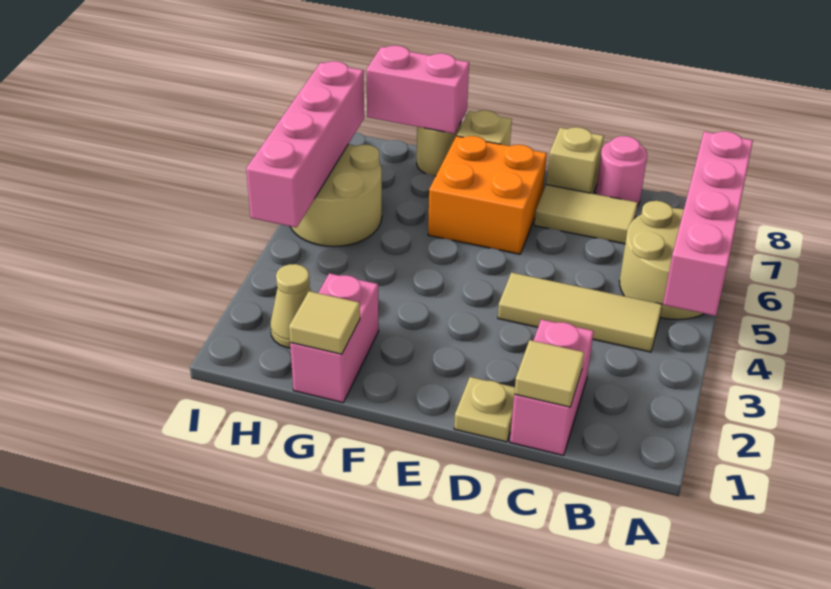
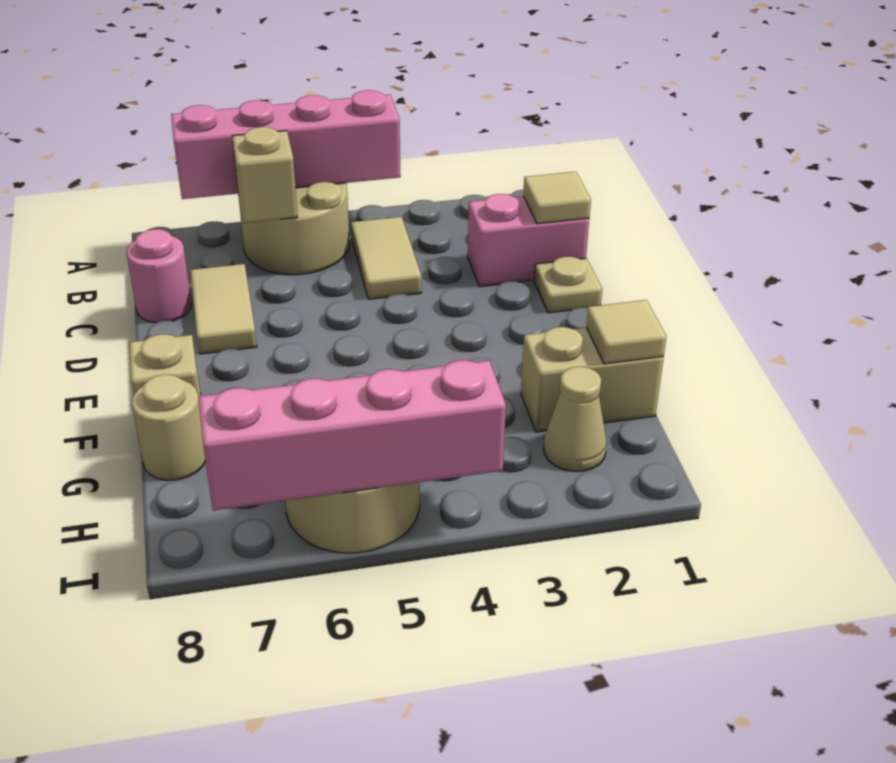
tan 1x3 tile [498,272,662,352] -> tan 1x2 tile [351,217,421,299]
tan 1x1 brick [546,127,604,194] -> tan 1x1 brick moved to [232,127,298,223]
orange 2x2 brick [428,136,547,254] -> none
pink 1x2 brick [290,273,379,403] -> tan 1x2 brick [521,327,664,432]
pink 1x2 brick [366,45,469,134] -> none

